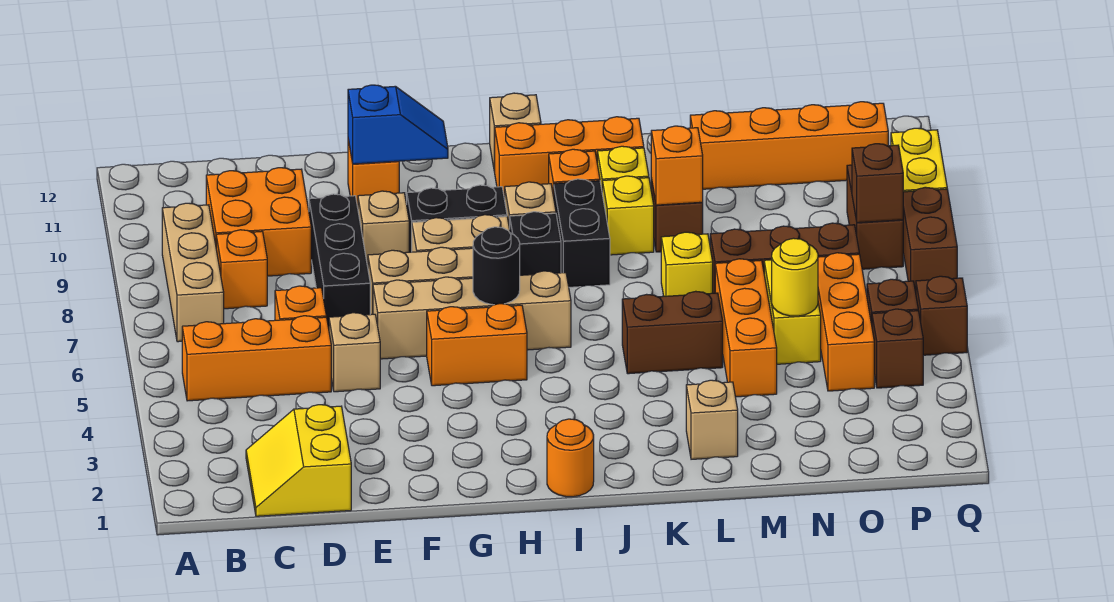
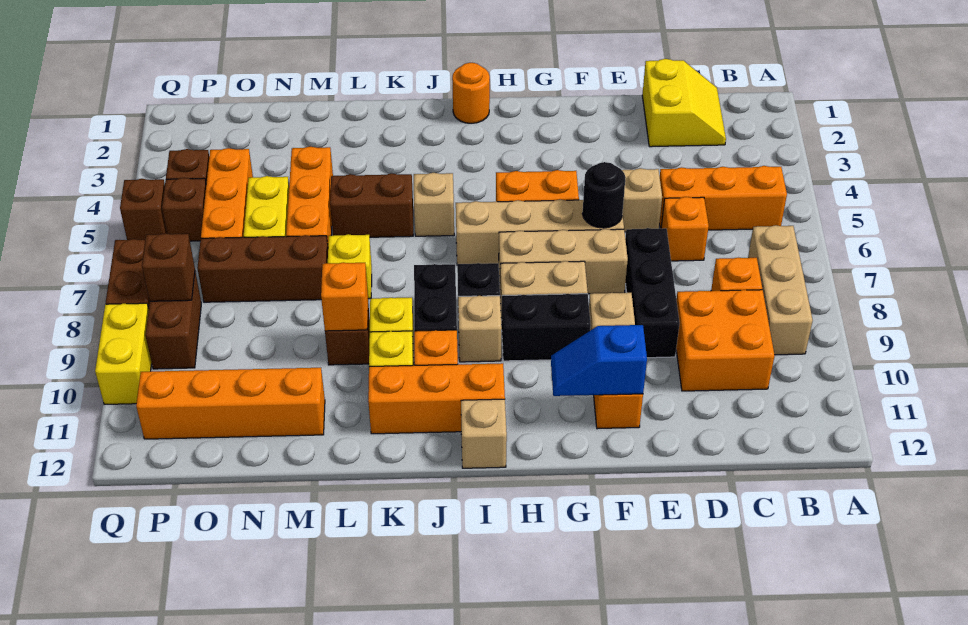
black 1x1 round brick [473,227,520,305] -> black 1x1 round brick moved to [582,162,626,228]
tan 1x1 brick [686,380,738,459] -> tan 1x1 brick moved to [414,173,454,236]
yellow 1x1 round brick [772,238,818,316] -> none

